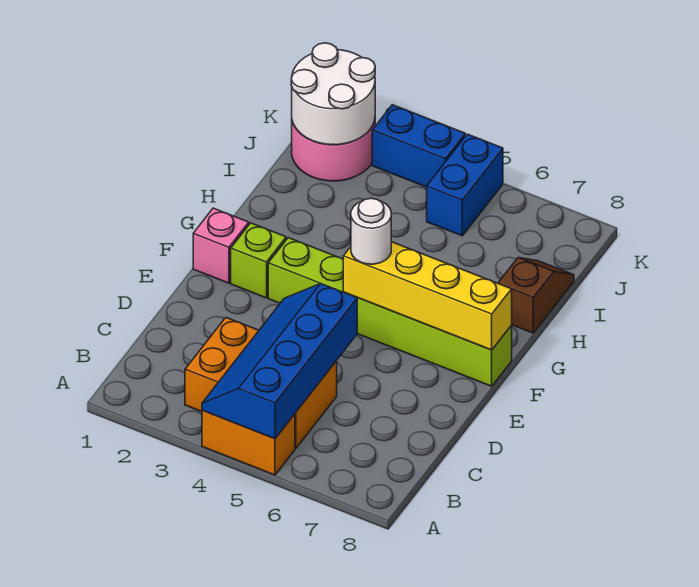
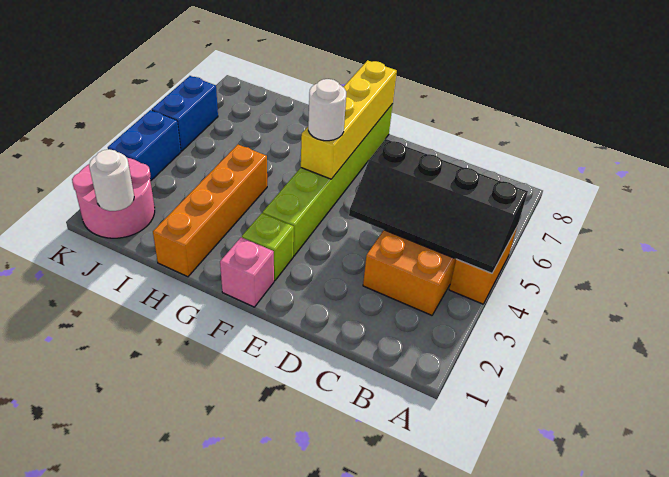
blue 2x4 slope [202,284,357,439] -> black 2x4 slope [349,139,528,273]
none -> orange 1x4 brick [153,145,267,277]
brown 1x2 slope [498,258,574,333] -> none
white 2x2 round brick [291,43,375,145] -> white 1x1 round brick [89,149,134,211]
blue 1x2 brick [427,134,503,236] -> blue 1x2 brick turned to [151,76,218,151]

